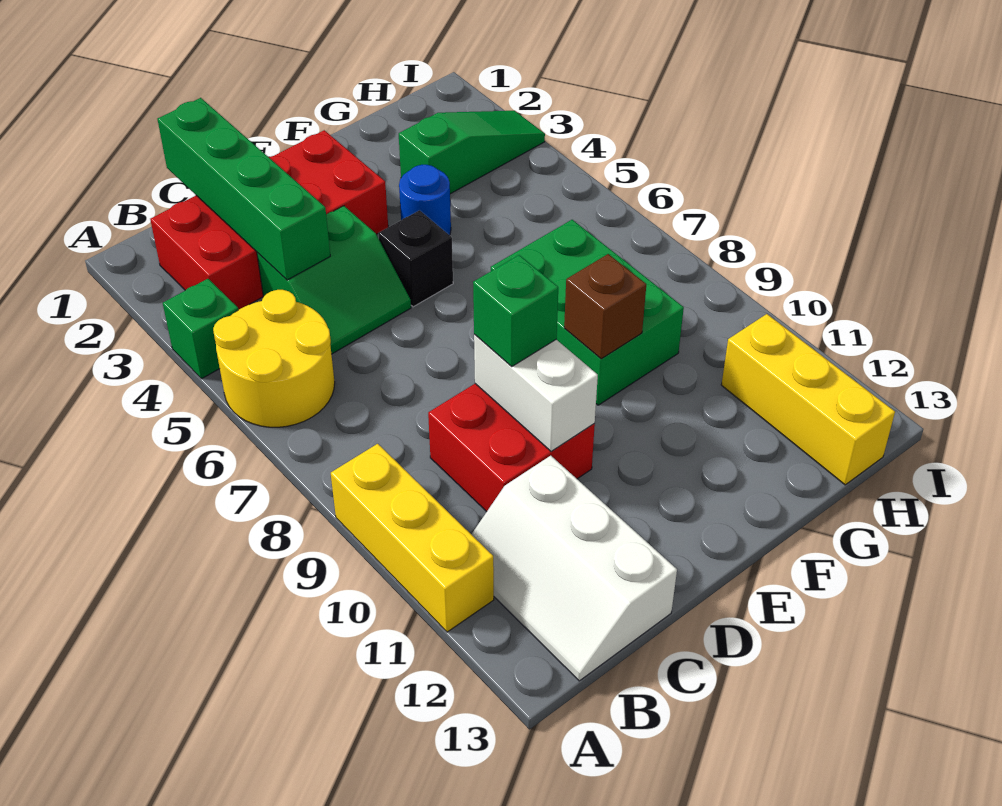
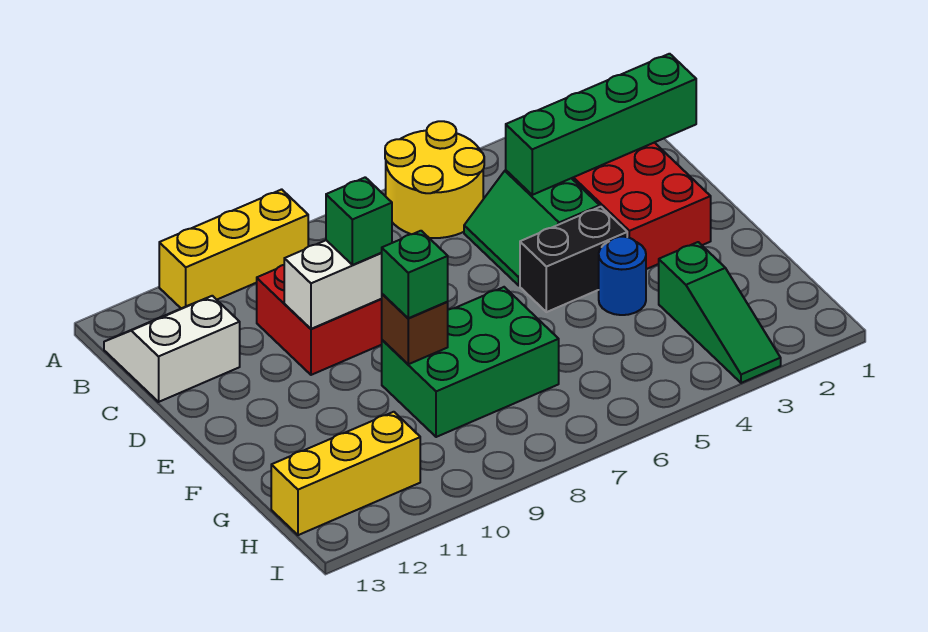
green 1x1 brick [163,279,238,379] -> green 1x1 brick moved to [382,231,448,318]
white 2x3 slope [471,456,677,681] -> white 2x2 slope [104,296,240,402]
black 1x1 brick [379,210,453,307] -> black 1x2 brick [520,207,627,312]

